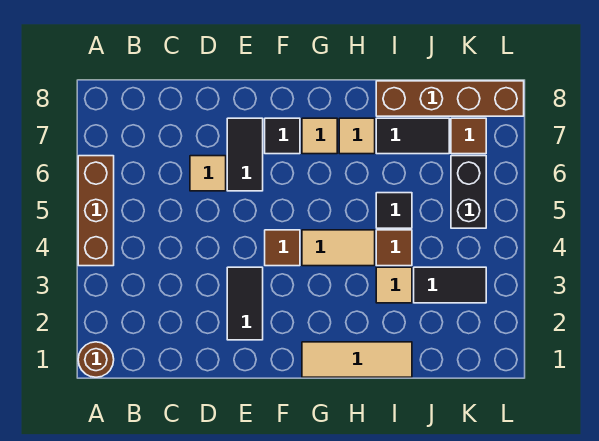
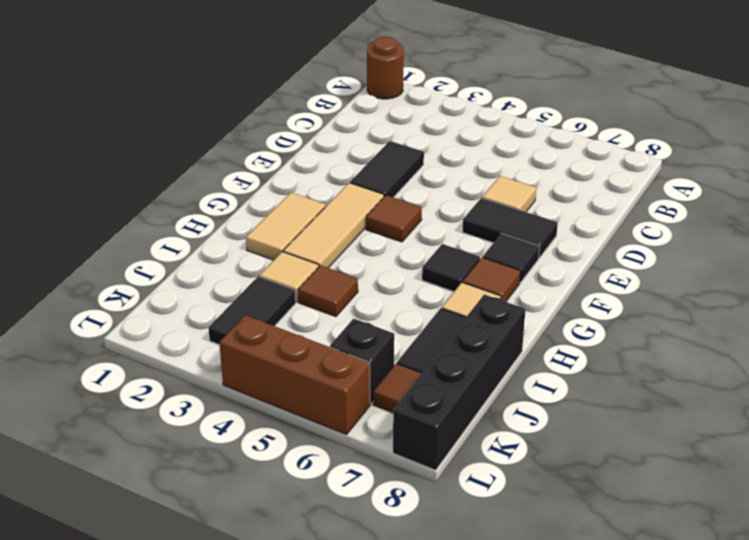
brown 1x3 brick [78,156,114,266] -> brown 1x3 brick moved to [219,315,370,434]
black 1x2 tile [227,267,263,340] -> black 1x2 tile turned to [350,141,424,197]
tan 1x3 tile [302,342,412,377] -> tan 1x3 tile moved to [283,183,384,268]
tan 1x2 tile [302,230,375,266] -> tan 1x2 tile moved to [246,193,326,260]
tan 1x1 tile [302,118,337,154] -> brown 1x1 tile [463,257,521,301]
black 1x1 tile [376,193,412,228] -> black 1x1 tile moved to [422,244,480,292]
brown 1x4 brick [376,81,524,116] -> black 1x4 brick [393,294,526,470]
black 1x2 brick [451,156,486,228] -> black 1x1 brick [330,319,394,404]

